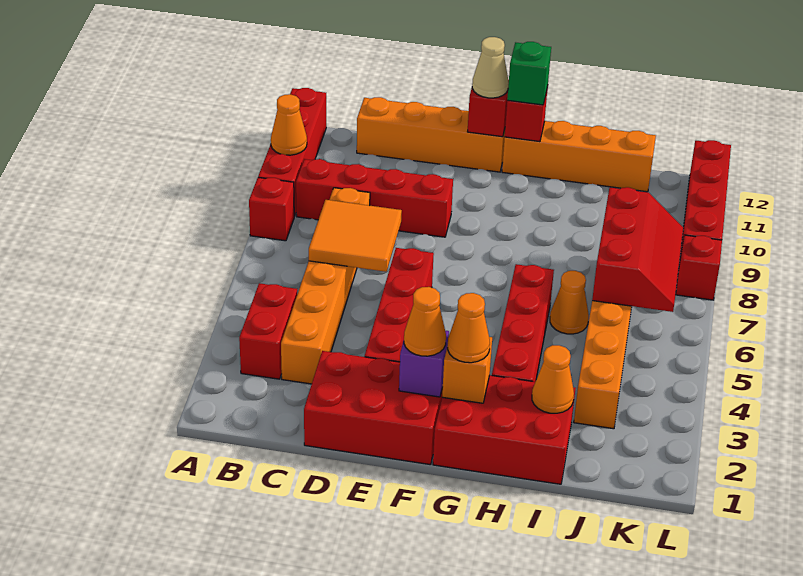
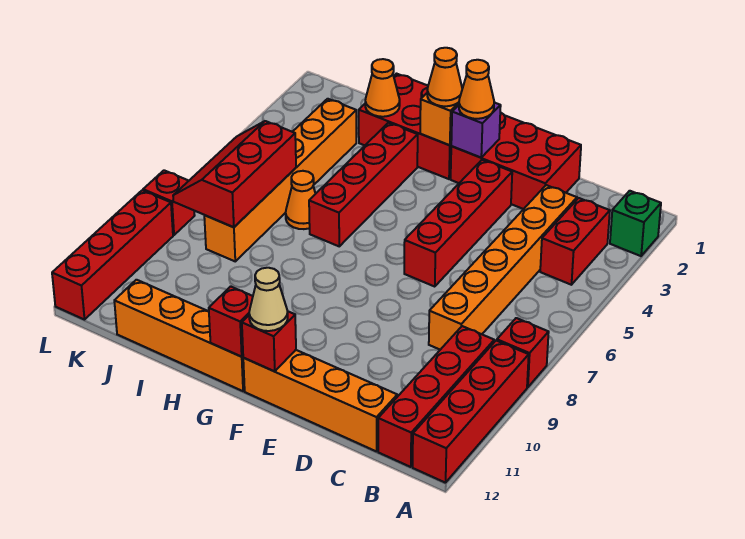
orange 1x1 cone [271,94,307,155] -> none
red 1x4 brick [296,159,453,237] -> red 1x4 brick turned to [378,326,494,467]
orange 2x2 tile [309,200,402,272] -> none
green 1x1 brick [507,42,551,105] -> green 1x1 brick moved to [610,191,661,256]

